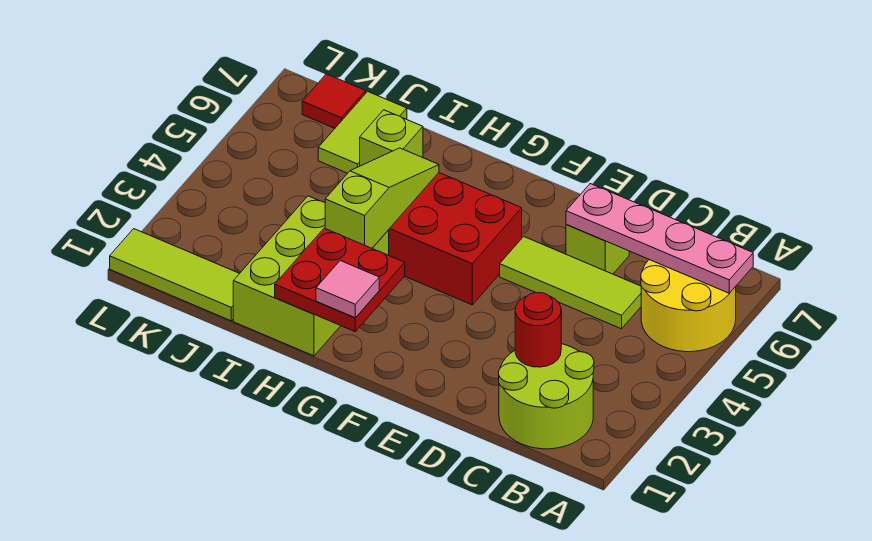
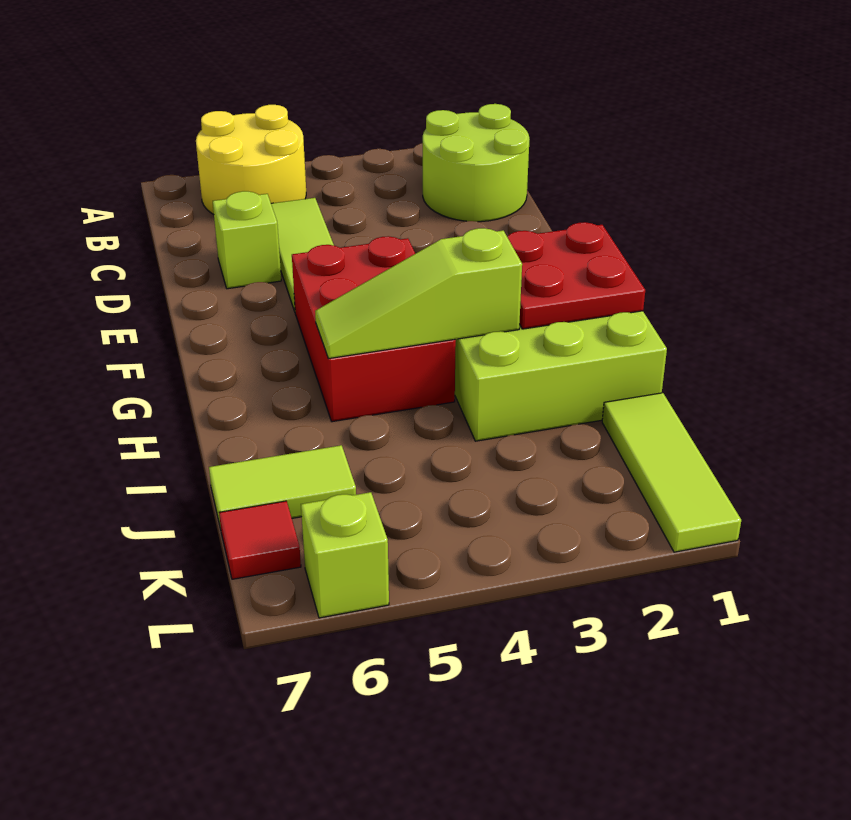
pink 1x4 plate [566,184,753,293] -> none
red 1x1 round brick [515,292,561,367] -> none
pink 1x1 tile [316,261,379,318] -> none
lime 1x1 brick [360,110,423,166] -> lime 1x1 brick moved to [301,492,389,618]

